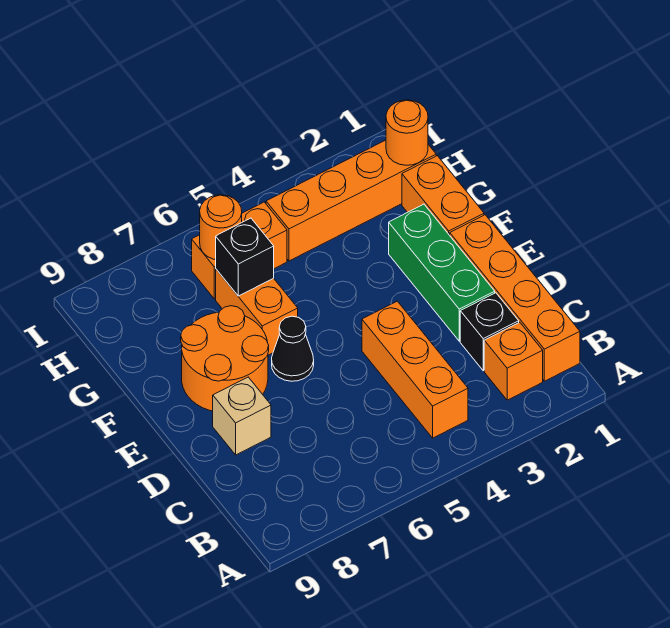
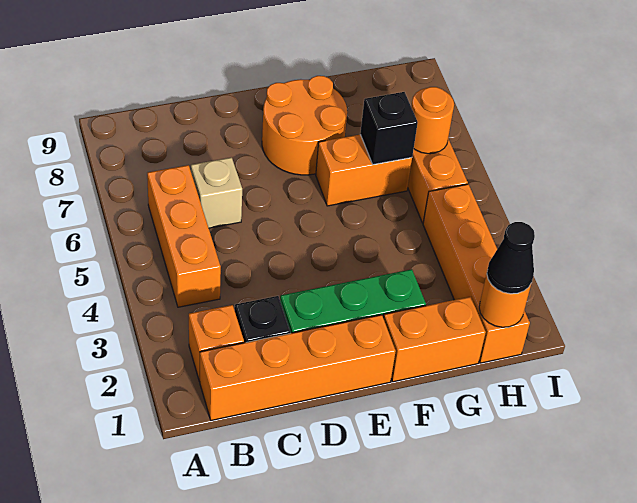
orange 1x3 brick [362,301,468,438] -> orange 1x3 brick turned to [147,165,221,307]
tan 1x1 brick [213,377,271,455] -> tan 1x1 brick moved to [191,157,242,228]
black 1x1 cone [272,316,314,381] -> black 1x1 cone moved to [487,222,535,294]

